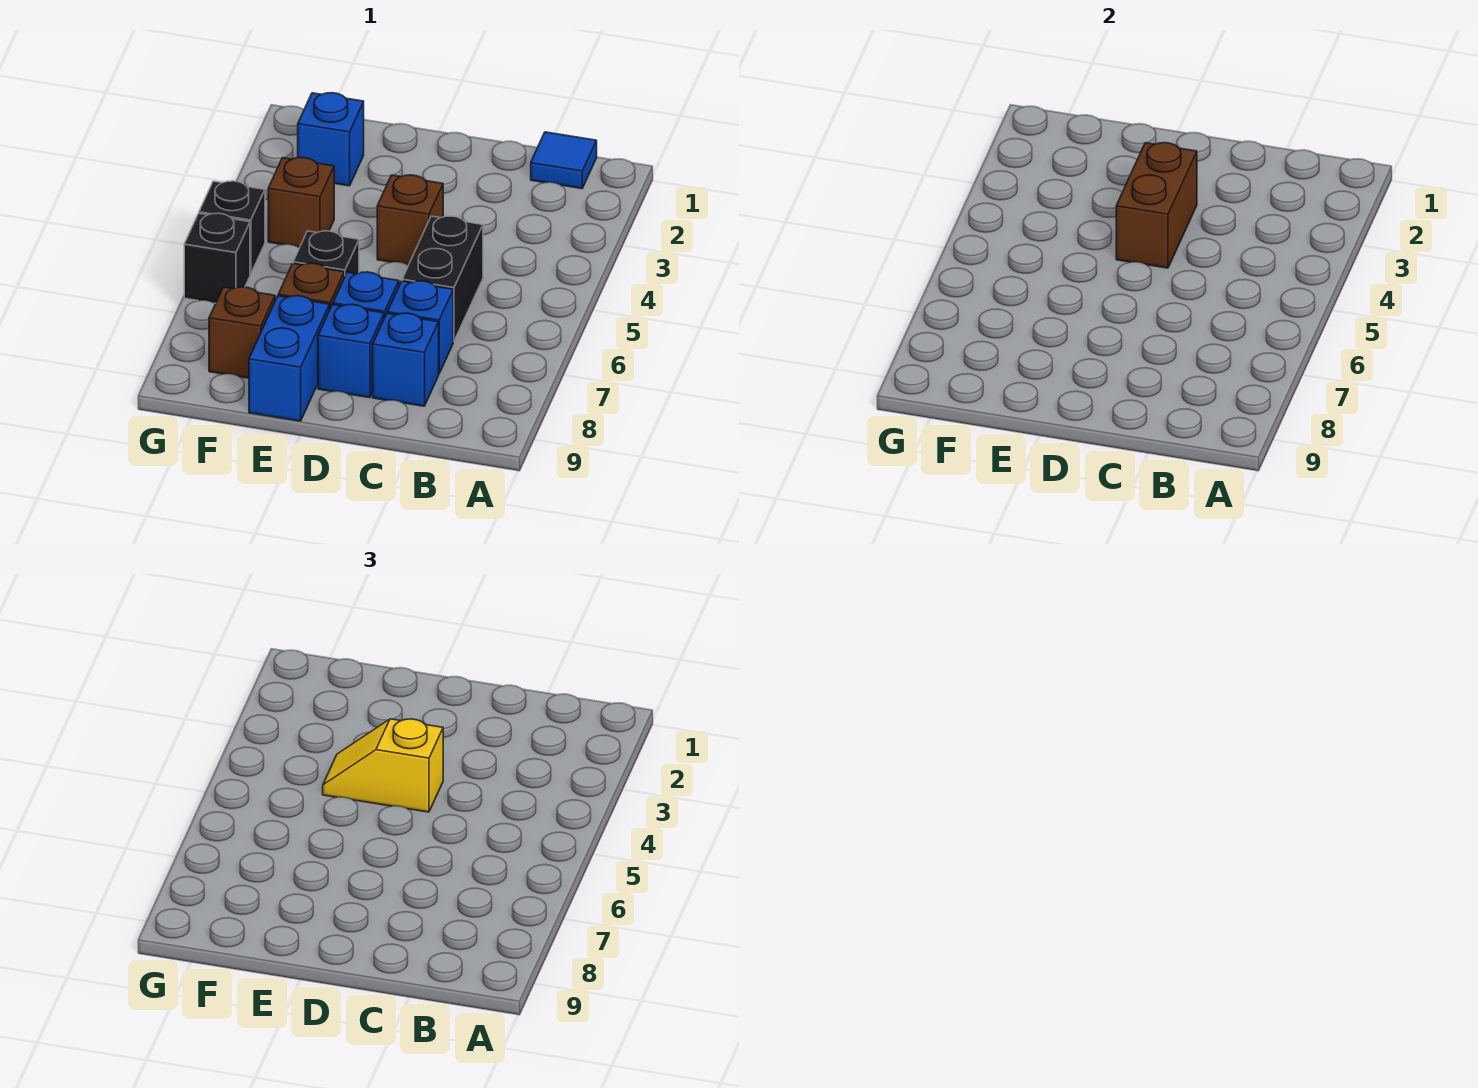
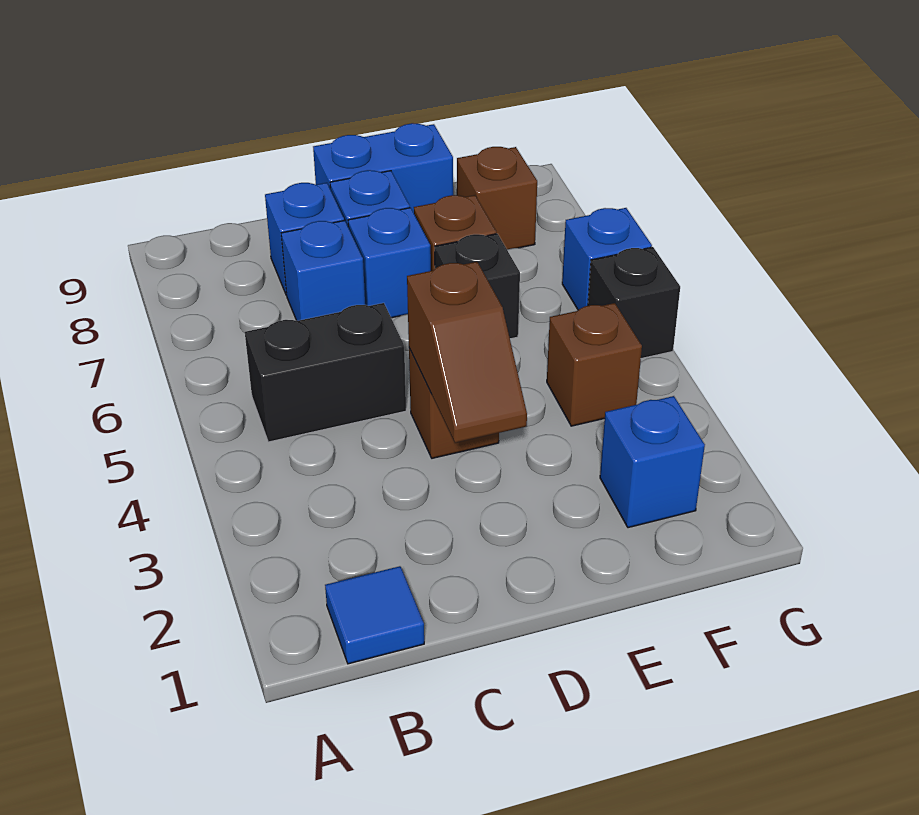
black 1x2 brick [402,216,483,342] -> black 1x2 brick turned to [245,303,406,442]
brown 1x2 brick [1116,143,1197,268] -> brown 1x2 slope [407,262,527,443]
yellow 1x2 slope [323,719,443,812] -> none
blue 1x2 brick [249,296,330,421] -> blue 1x2 brick turned to [313,123,453,213]
black 1x1 brick [184,213,250,303] -> blue 1x1 brick [562,208,652,310]

